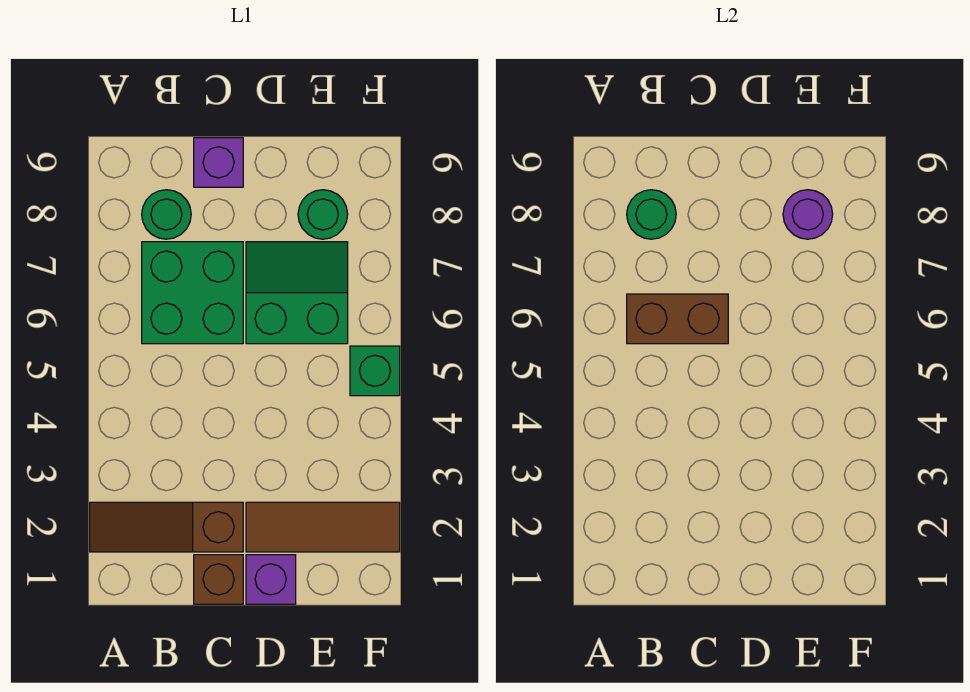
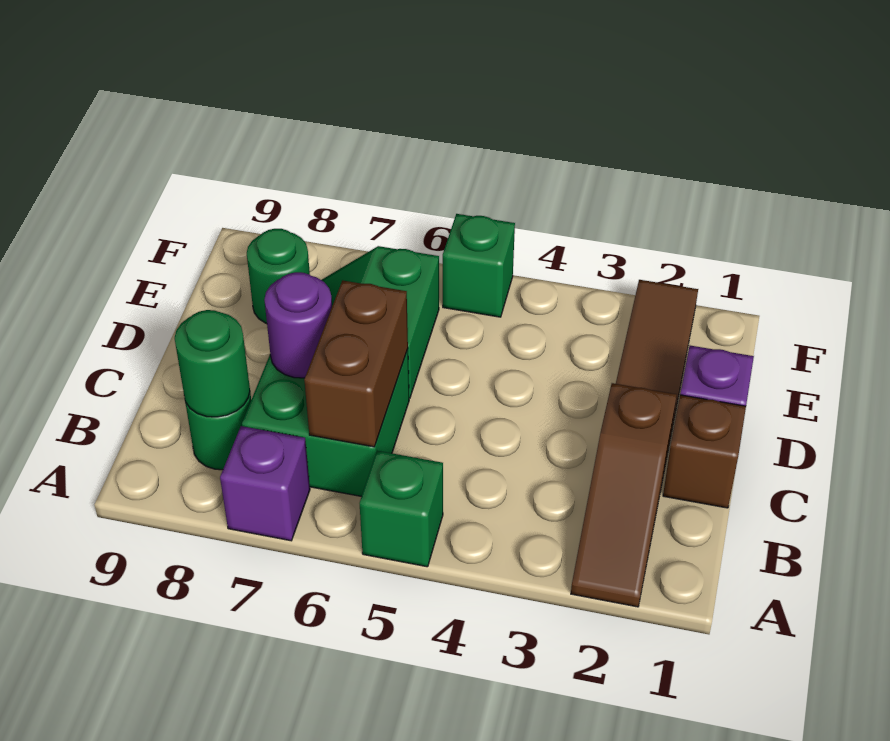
none -> green 1x1 brick [360,451,443,567]
purple 1x1 brick [194,138,243,187] -> purple 1x1 brick moved to [220,426,310,541]
purple 1x1 round brick [783,190,833,239] -> purple 1x1 round brick moved to [264,272,332,378]

